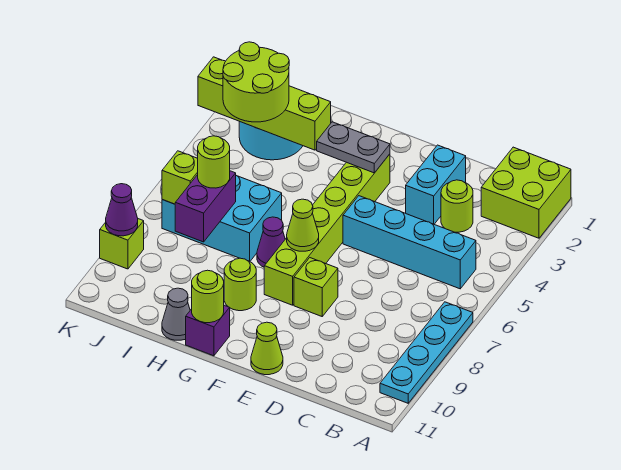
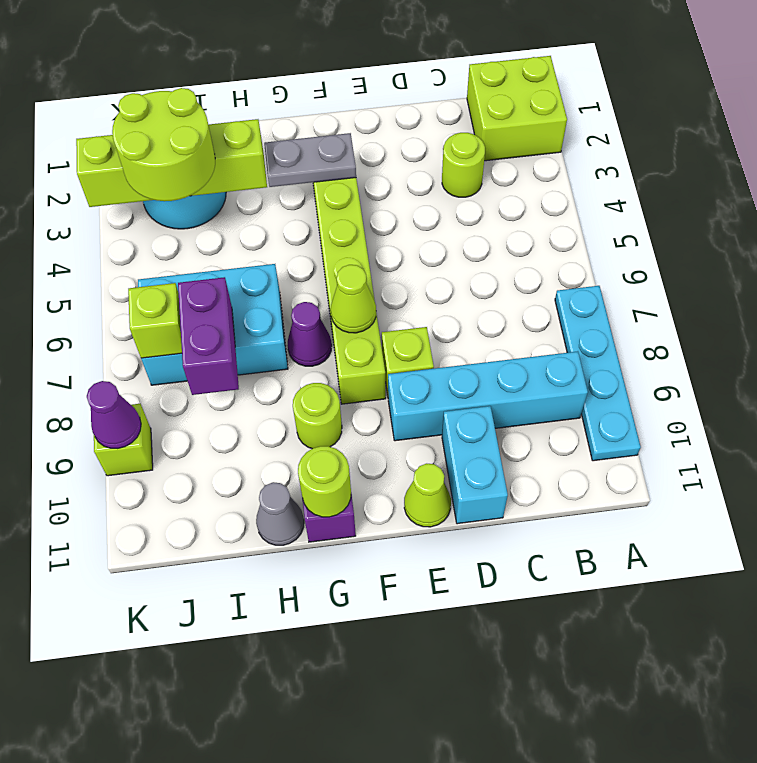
cyan 1x4 brick [343,196,476,289] -> cyan 1x4 brick moved to [388,351,588,441]
cyan 1x2 brick [406,145,466,224] -> cyan 1x2 brick moved to [442,406,508,524]
lime 1x1 round brick [198,136,230,188] -> none

